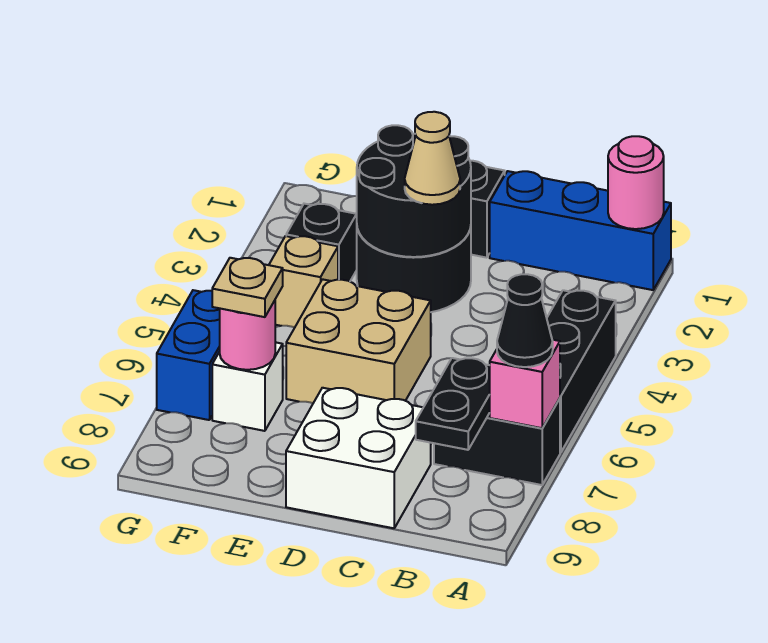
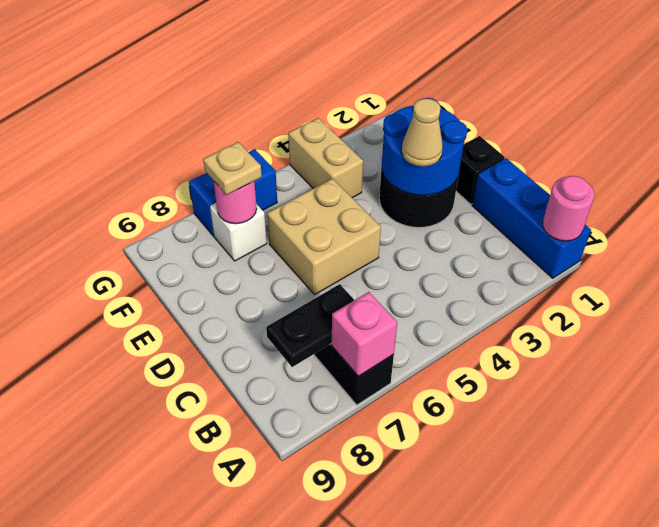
black 1x3 brick [547,290,616,453] -> none
black 1x1 cone [497,274,553,367] -> none
white 2x2 brick [286,388,431,528] -> none
black 2x2 round brick [357,125,471,257] -> blue 2x2 round brick [382,98,467,195]
black 1x1 brick [286,204,357,281] -> none
tan 1x1 brick [269,236,338,328] -> tan 1x2 brick [289,118,363,198]

